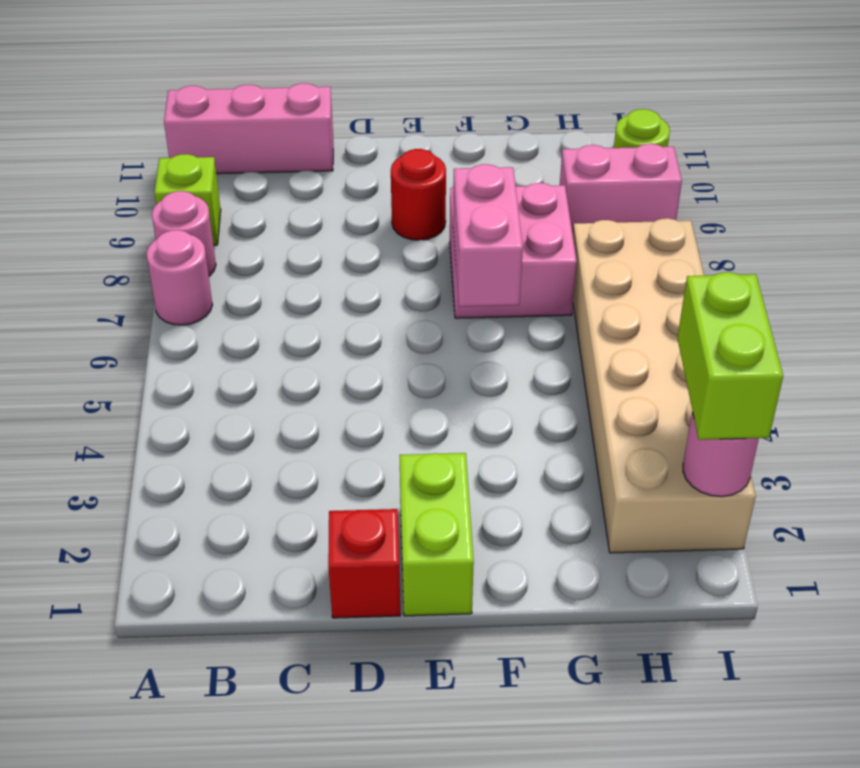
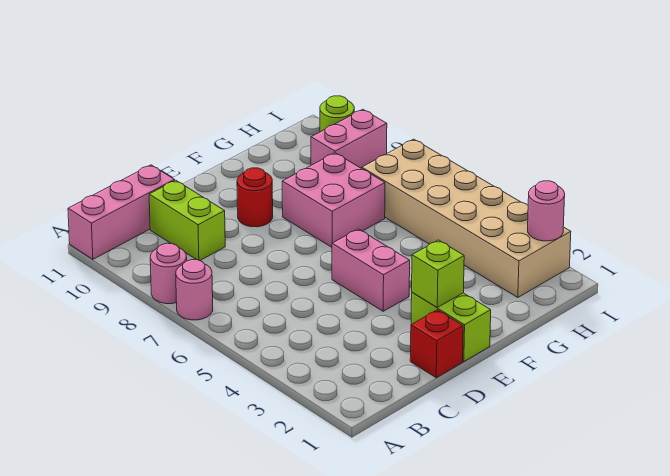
lime 1x1 brick [154,154,221,245] -> lime 1x1 brick moved to [412,240,464,307]
pink 1x2 brick [453,164,523,307] -> pink 1x2 brick moved to [332,229,410,311]
lime 1x2 brick [677,272,783,440] -> lime 1x2 brick moved to [149,180,225,261]

